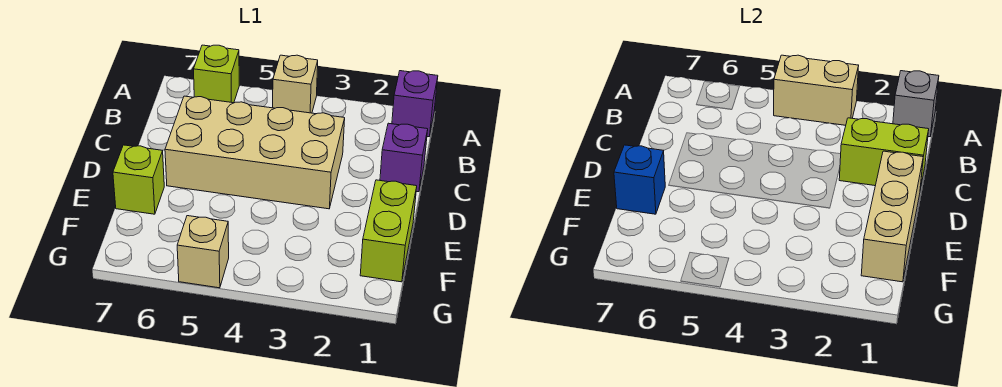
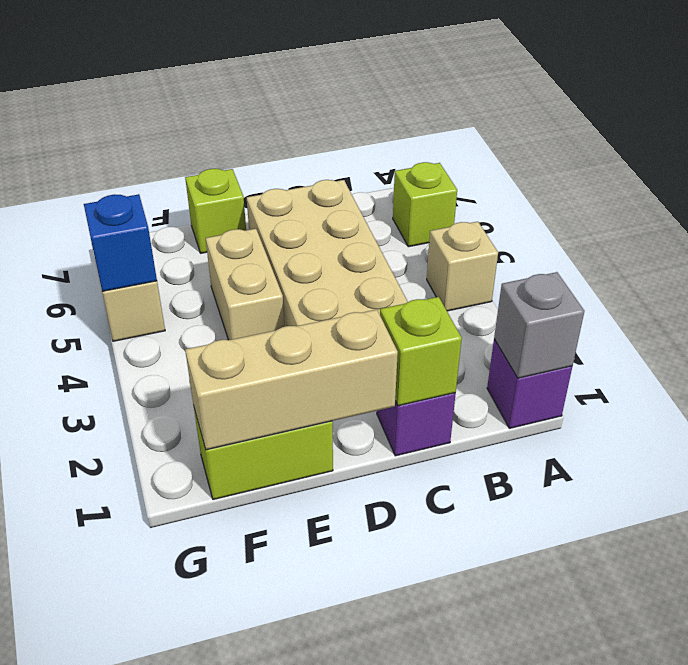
tan 1x2 brick [774,55,859,125] -> tan 1x2 brick moved to [206,229,284,340]
lime 1x2 brick [839,118,929,189] -> lime 1x1 brick [380,297,462,406]
blue 1x1 brick [614,145,665,214] -> blue 1x1 brick moved to [84,194,157,291]

